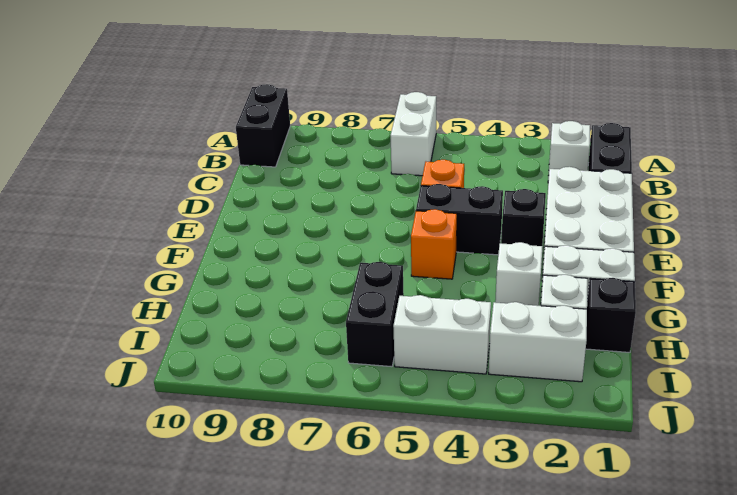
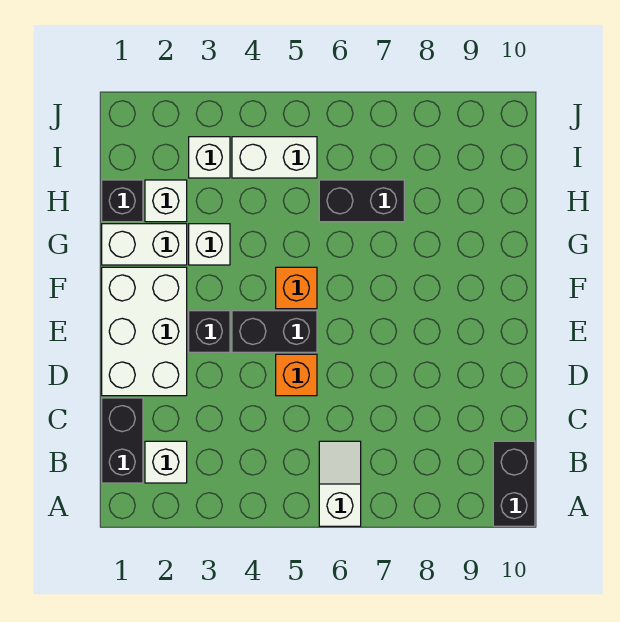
white 1x2 brick [390,92,436,176] -> white 1x2 slope [319,441,361,526]
black 1x2 brick [346,262,404,367] -> black 1x2 brick turned to [319,180,404,222]
white 1x2 brick [489,302,587,382] -> white 1x1 brick [189,137,230,178]

